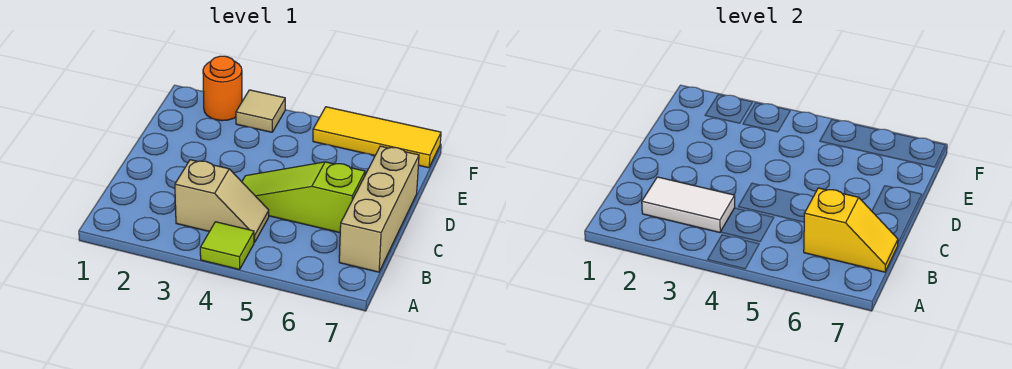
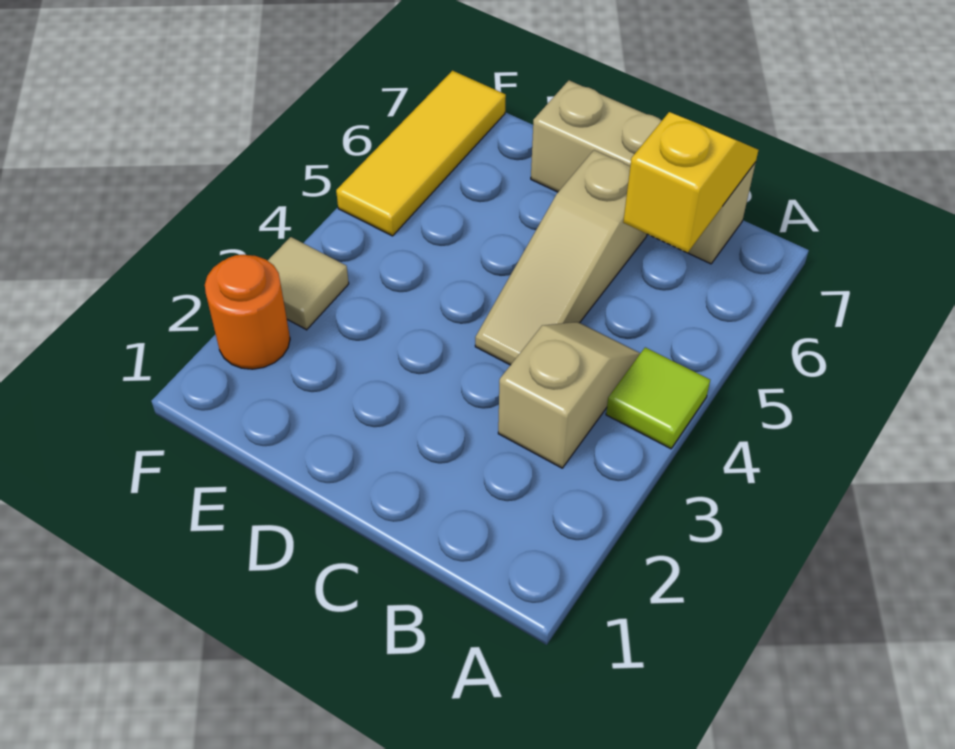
white 1x2 tile [642,177,735,233] -> none
lime 1x3 slope [242,162,365,233] -> tan 1x3 slope [475,150,647,365]

